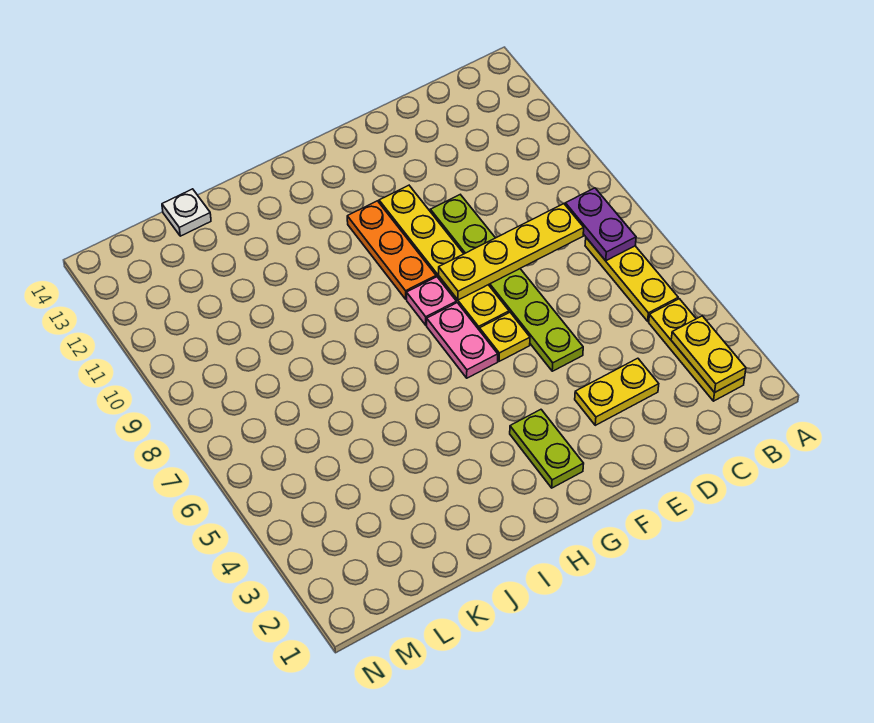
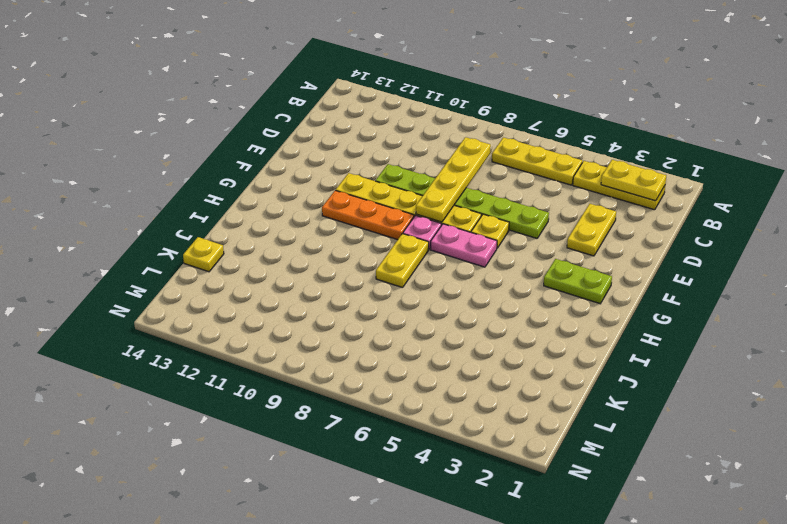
purple 1x2 plate [565,188,636,261] -> none
none -> yellow 1x2 plate [376,234,429,288]
white 1x1 plate [162,189,211,236] -> yellow 1x1 plate [183,237,224,272]

